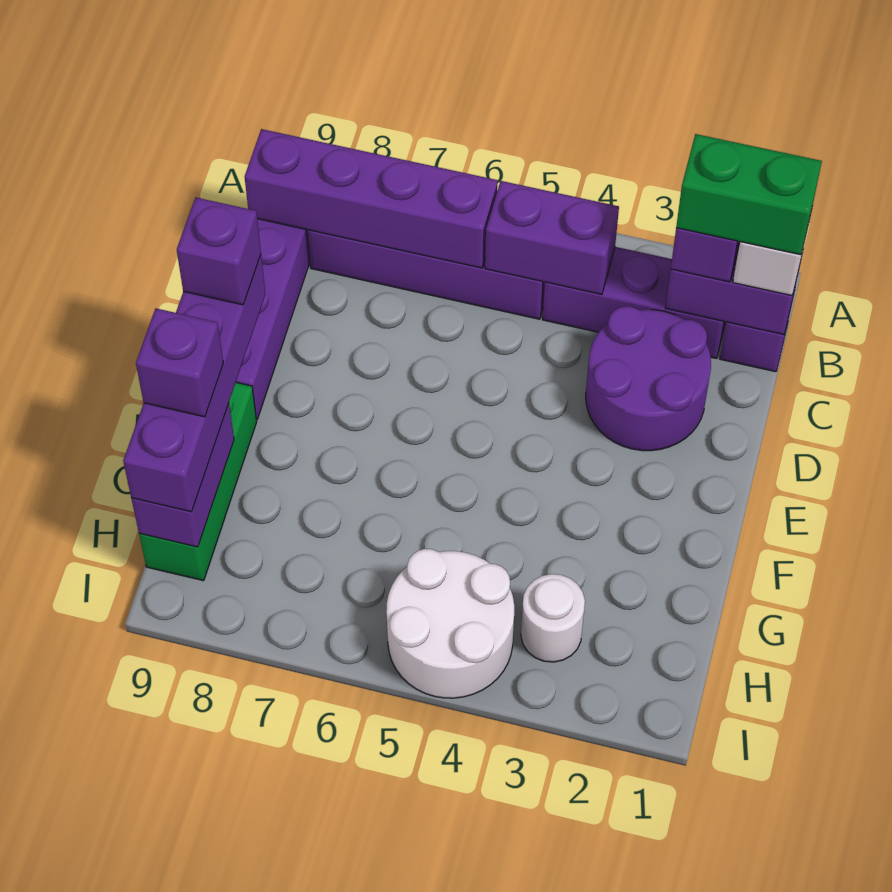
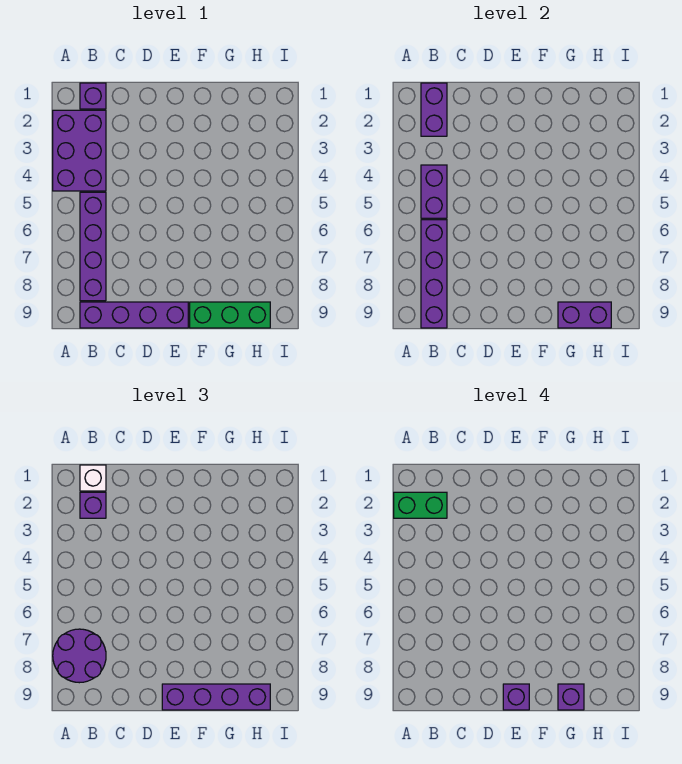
green 1x2 brick [676,134,822,255] -> green 1x2 brick turned to [394,492,447,518]
purple 1x3 brick [543,247,726,358] -> purple 2x3 brick [53,110,106,191]
purple 2x2 round brick [586,306,711,451] -> purple 2x2 round brick moved to [53,629,106,683]
white 1x1 round brick [521,574,585,662] -> none
white 2x2 round brick [386,549,514,698] -> none

